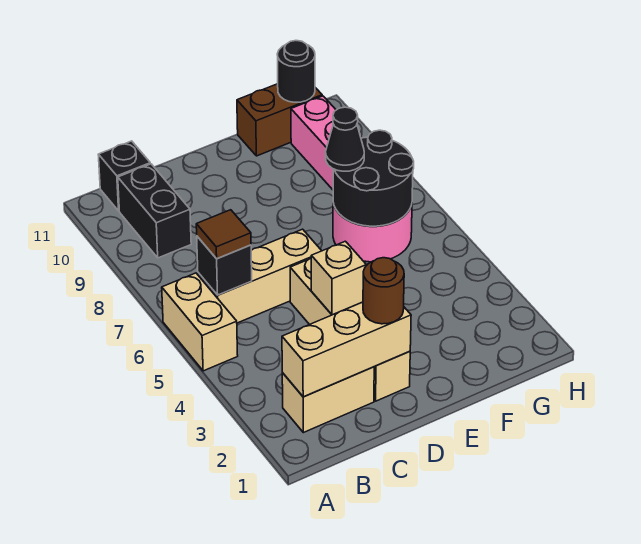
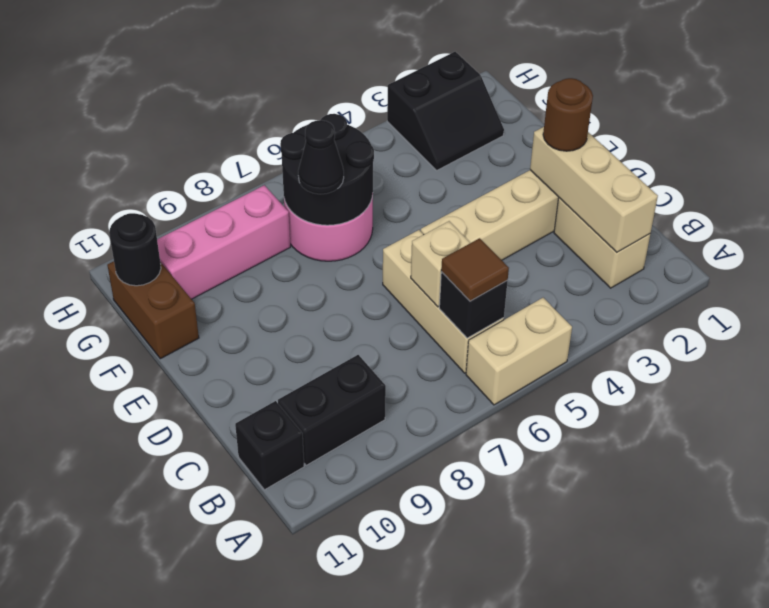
tan 1x1 brick [311,241,366,315] -> tan 1x1 brick moved to [411,221,470,307]
none -> black 2x2 slope [387,52,504,170]

